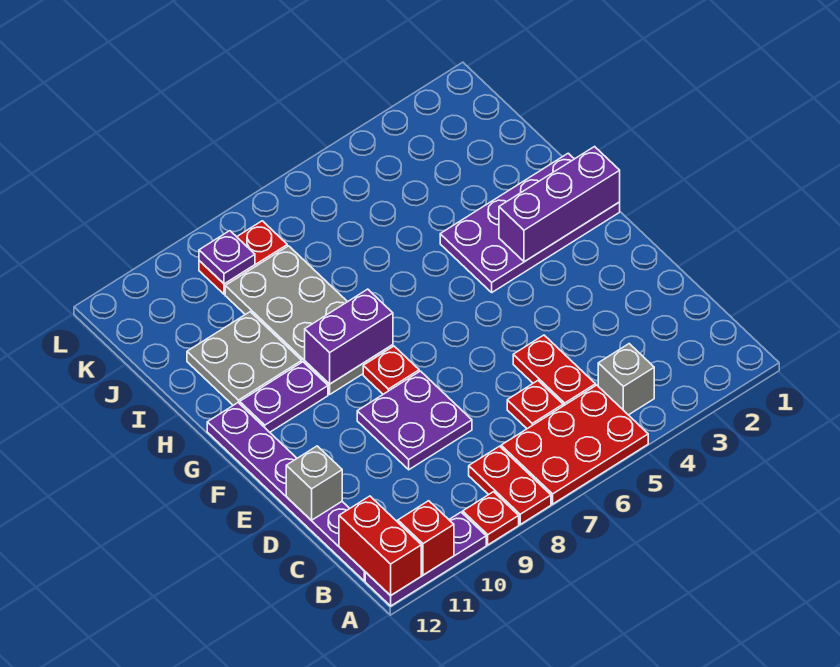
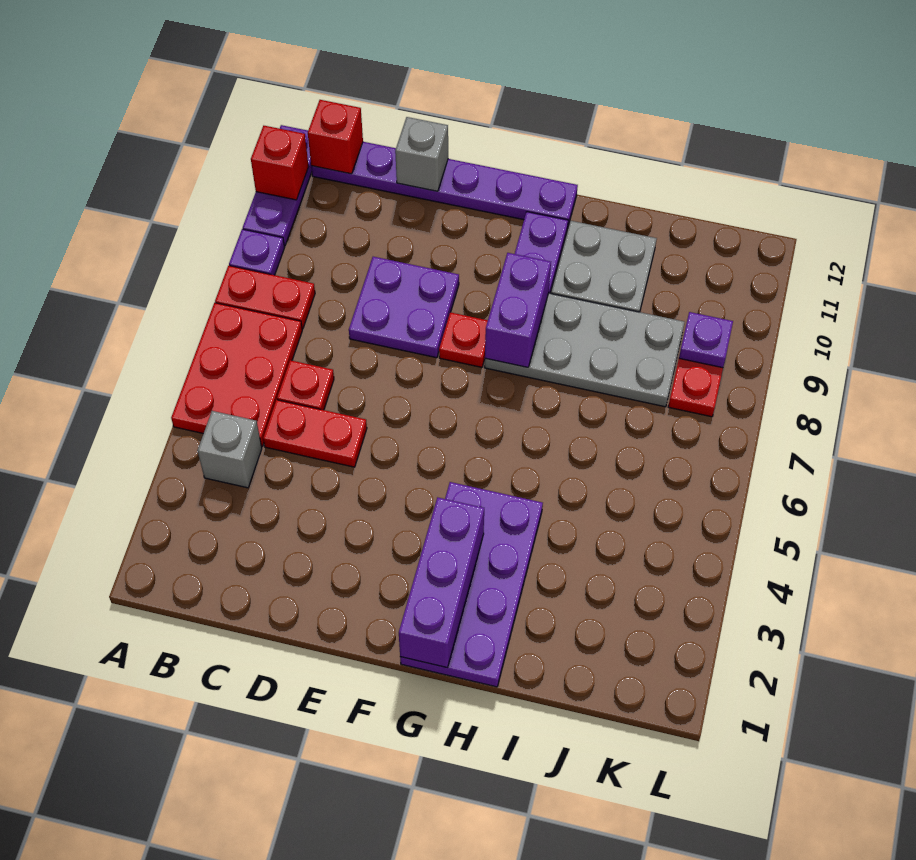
red 1x1 plate [463,492,519,545] -> purple 1x1 plate [229,229,284,275]
red 1x2 brick [339,496,421,596] -> red 1x1 brick [308,100,363,174]

